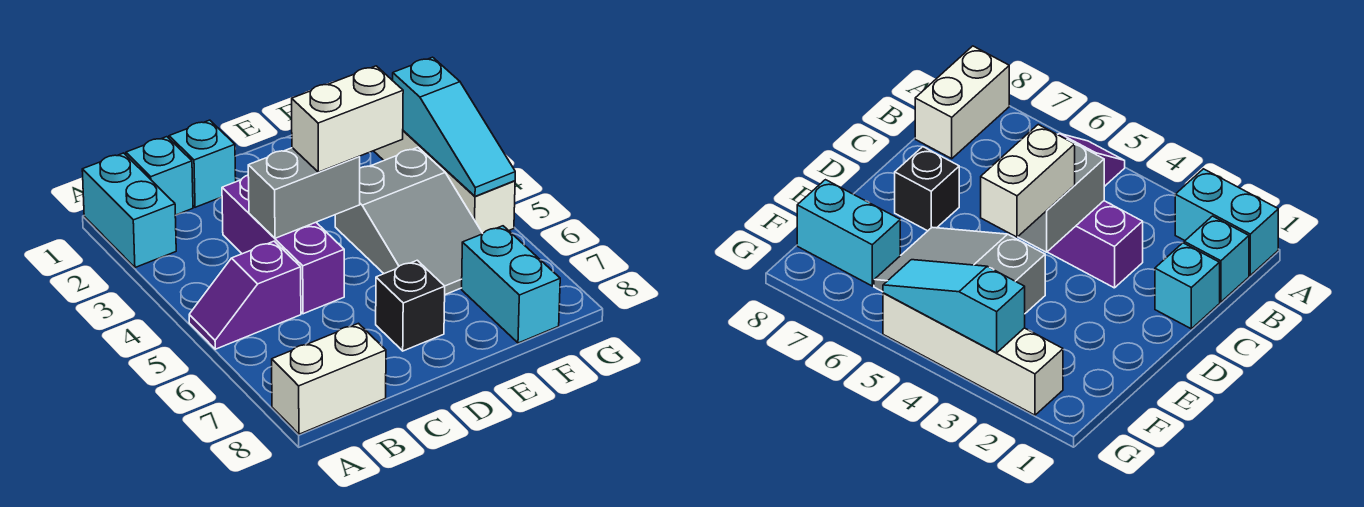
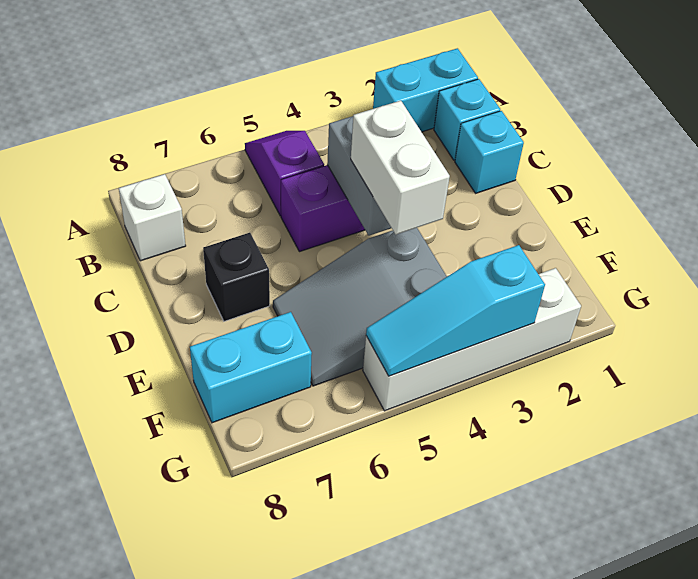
white 1x2 brick [272,323,386,434] -> white 1x1 brick [119,174,186,261]

